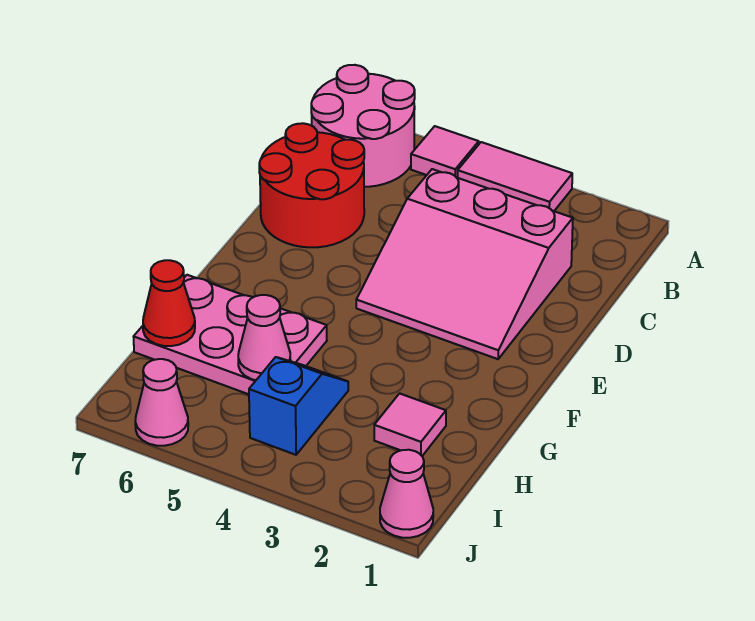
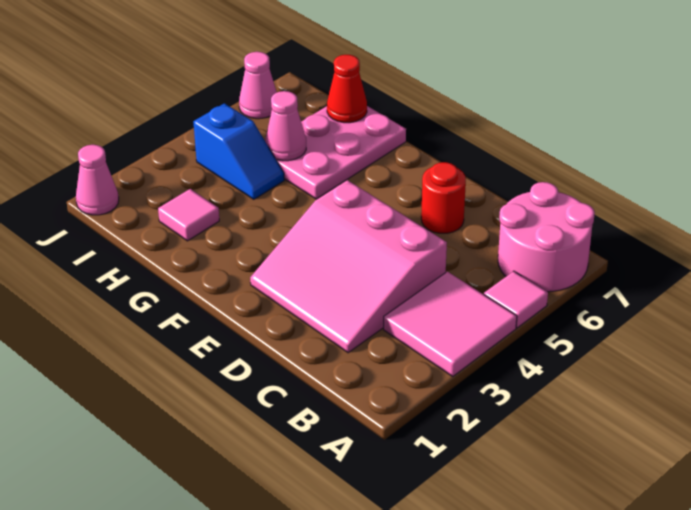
pink 1x2 tile [458,142,572,211] -> pink 2x2 tile [384,272,517,377]
pink 3x3 slope [356,169,573,359] -> pink 3x3 slope turned to [250,180,447,353]
red 2x2 round brick [259,123,364,247] -> red 1x1 round brick [421,162,466,233]

